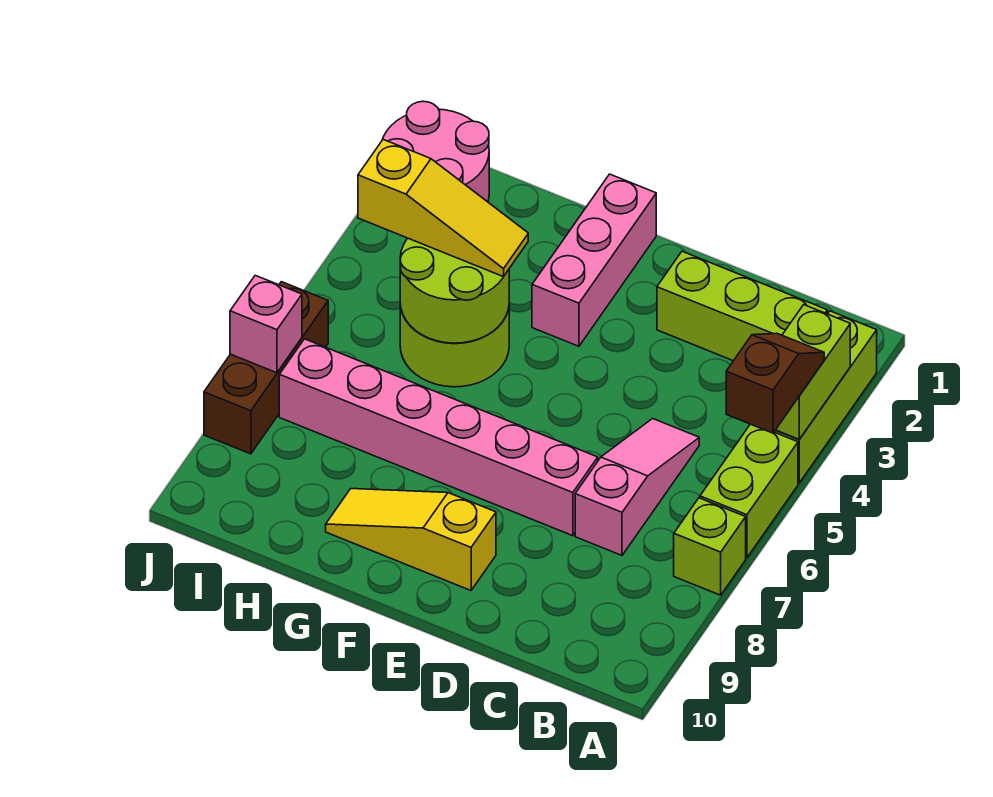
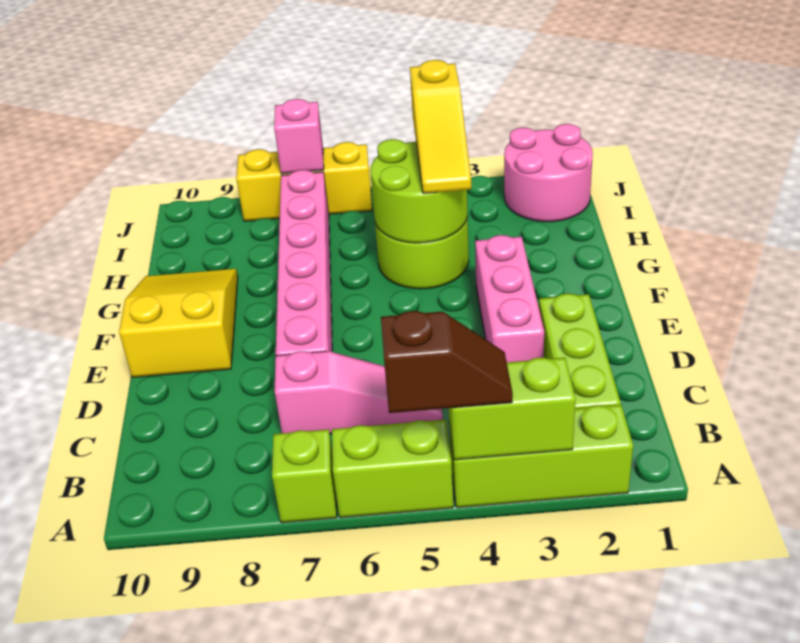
yellow 1x3 slope [326,489,496,591] -> yellow 2x3 slope [119,269,238,378]
pink 1x3 brick [532,174,656,346] -> pink 1x3 brick turned to [475,235,544,362]
brown 1x3 brick [204,282,328,454] -> yellow 1x3 brick [236,142,372,221]

